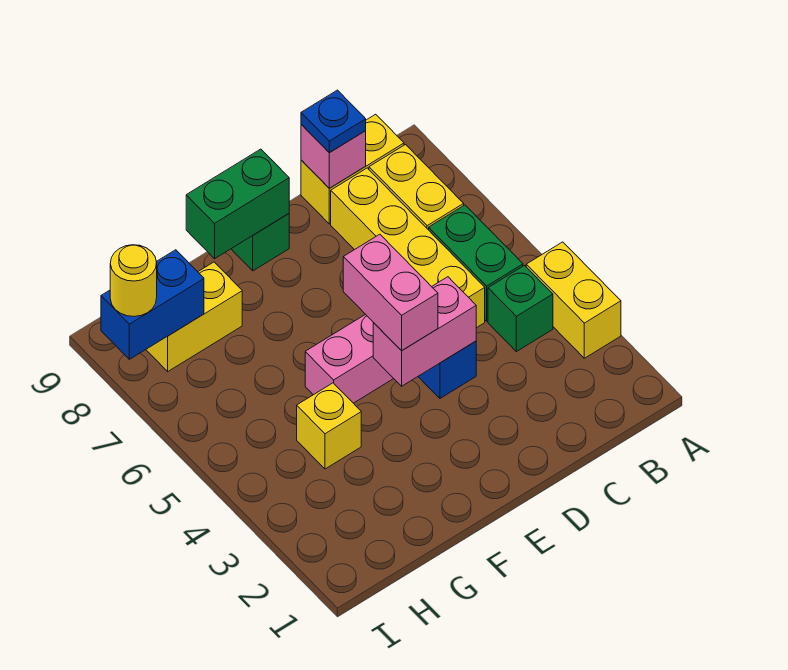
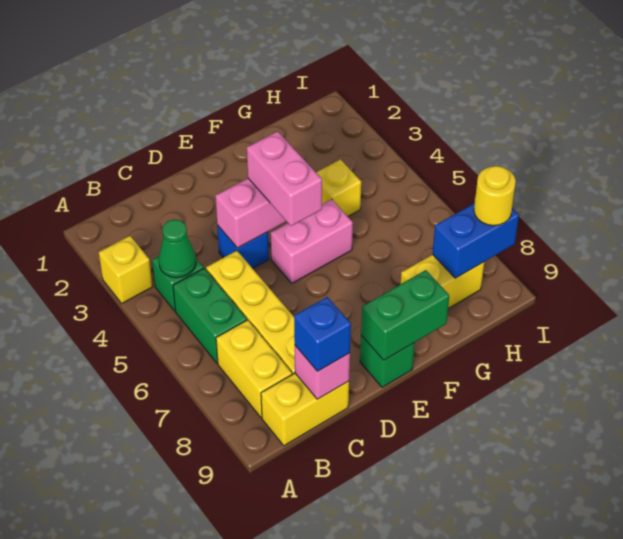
yellow 1x2 brick [526,242,621,358] -> yellow 1x1 brick [99,236,153,303]
none -> green 1x1 cone [159,219,196,278]
blue 1x1 plate [301,90,366,153] -> blue 1x1 brick [294,297,351,371]

